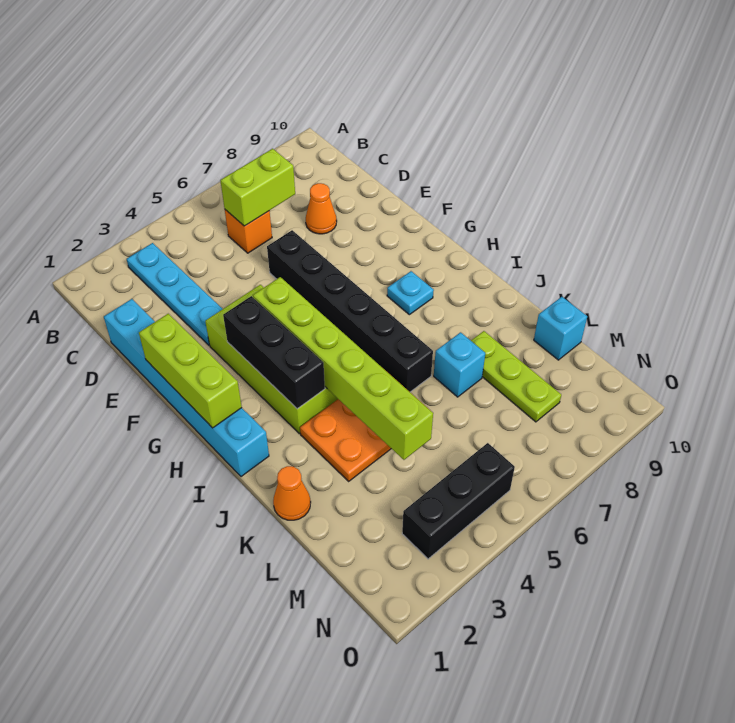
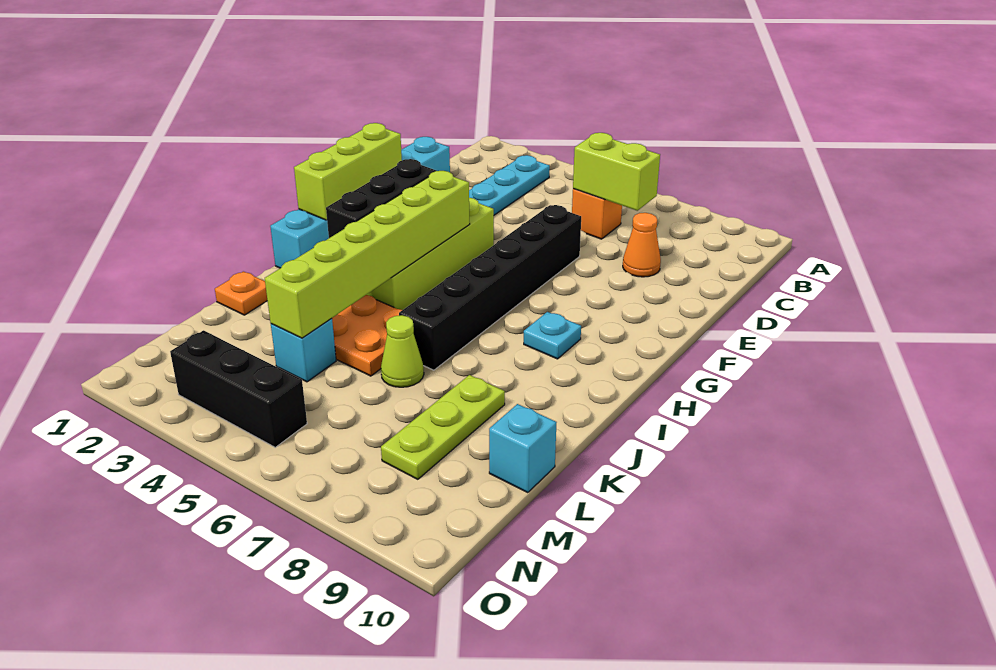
orange 1x1 cone [273,466,311,520] -> orange 1x1 plate [215,271,267,315]
none -> lime 1x1 cone [381,315,424,387]
cyan 1x1 brick [434,332,485,397] -> cyan 1x1 brick moved to [271,318,336,382]

